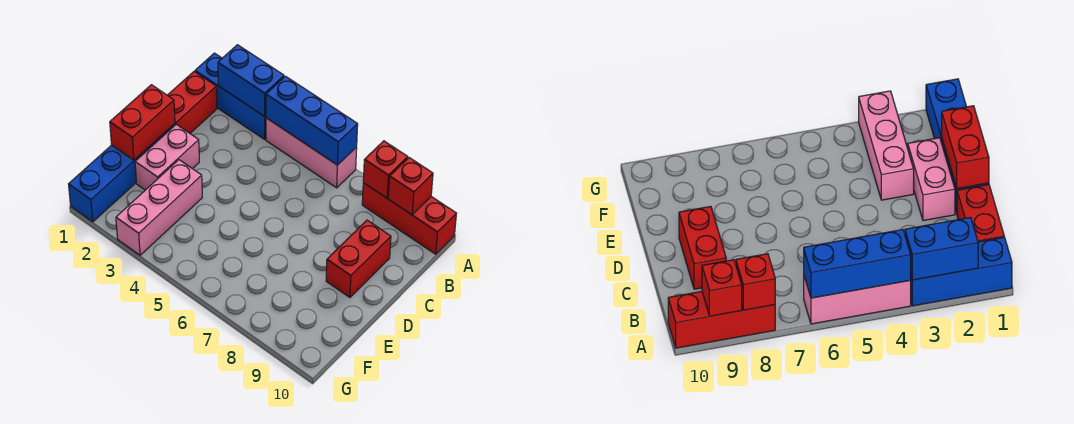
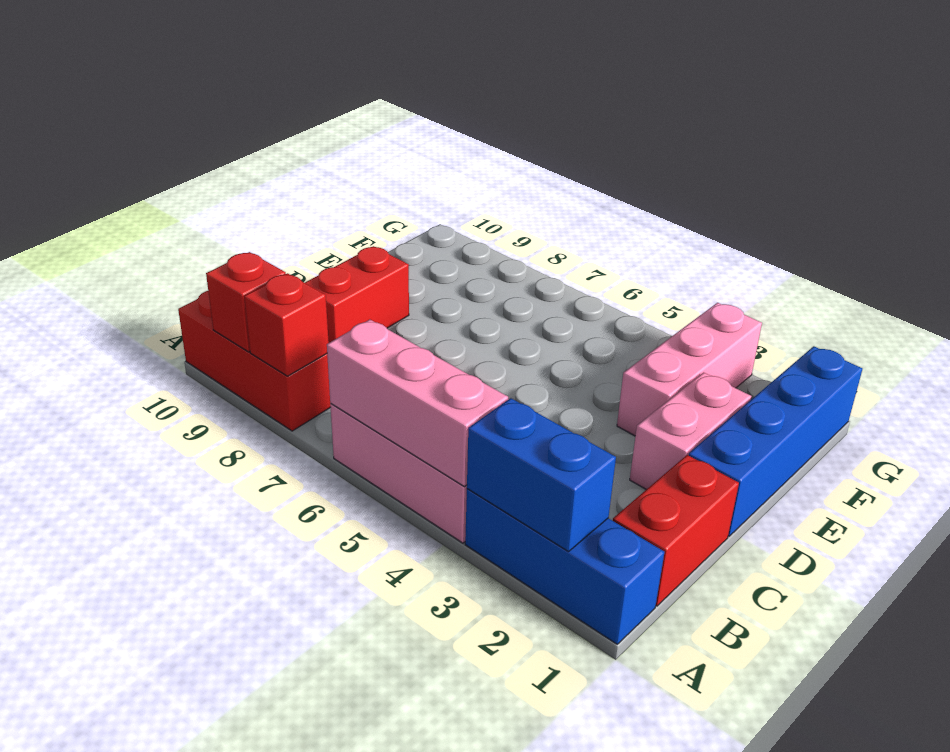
blue 1x3 brick [266,76,358,165] -> pink 1x3 brick [327,320,508,487]
red 1x2 brick [110,85,175,160] -> none

